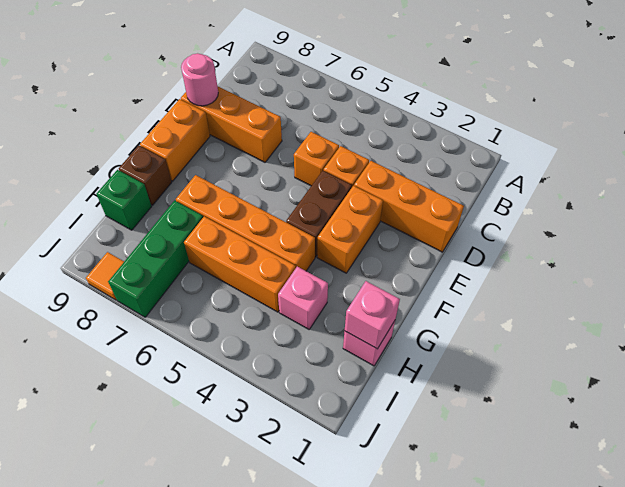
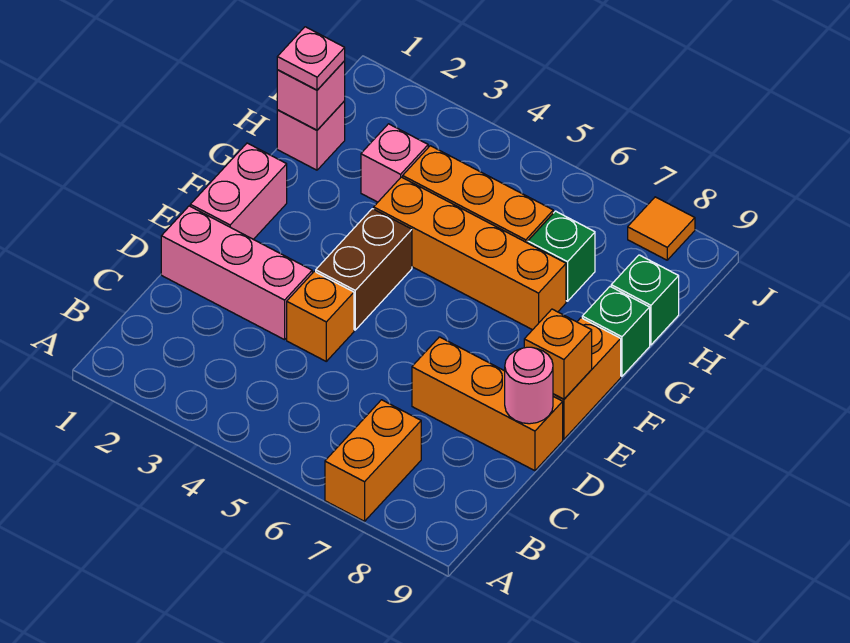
orange 1x3 brick [354,161,464,252] -> pink 1x3 brick [161,206,312,340]
orange 1x1 brick [294,132,339,186] -> orange 1x1 brick moved to [524,309,592,399]
none -> pink 1x2 brick [190,143,287,239]
orange 1x2 brick [317,186,383,273] -> orange 1x2 brick moved to [325,400,421,521]
brown 1x1 brick [119,146,172,205] -> green 1x1 brick [582,287,650,376]
none -> pink 1x1 plate [277,27,345,90]
green 1x3 brick [108,201,203,317] -> green 1x1 brick [528,211,595,301]

